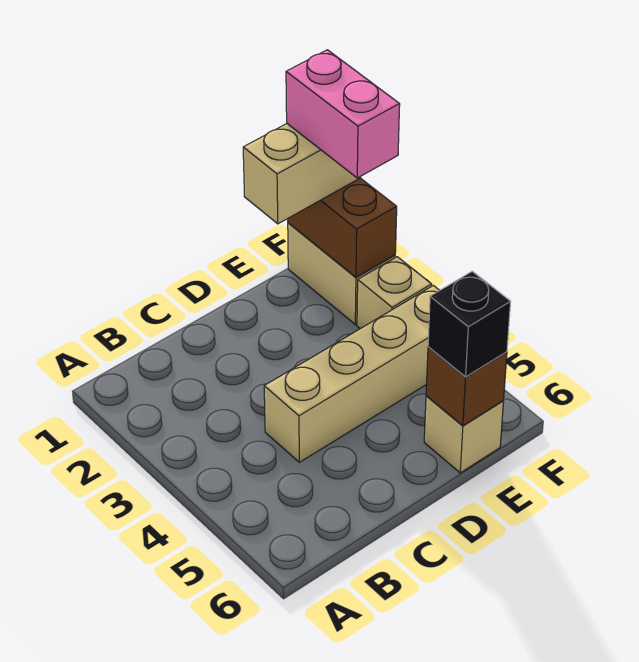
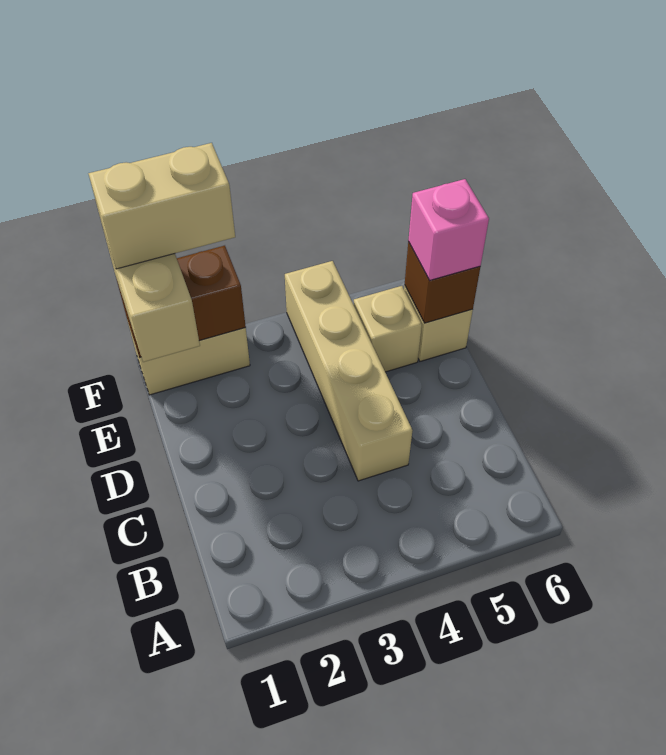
black 1x1 brick [428,271,511,377] -> pink 1x1 brick [408,179,489,280]
pink 1x2 brick [286,50,400,178] -> tan 1x2 brick [88,143,235,269]
tan 1x1 brick [357,257,432,329] -> tan 1x1 brick moved to [354,286,422,372]

